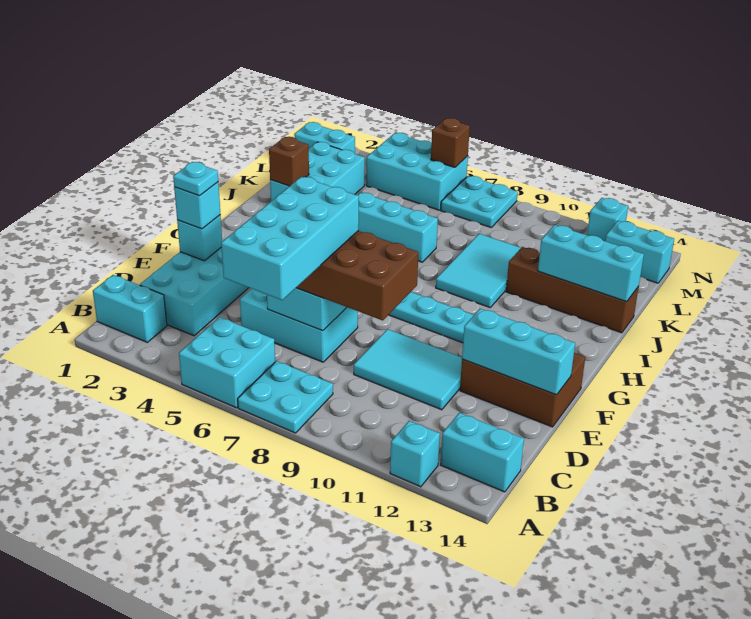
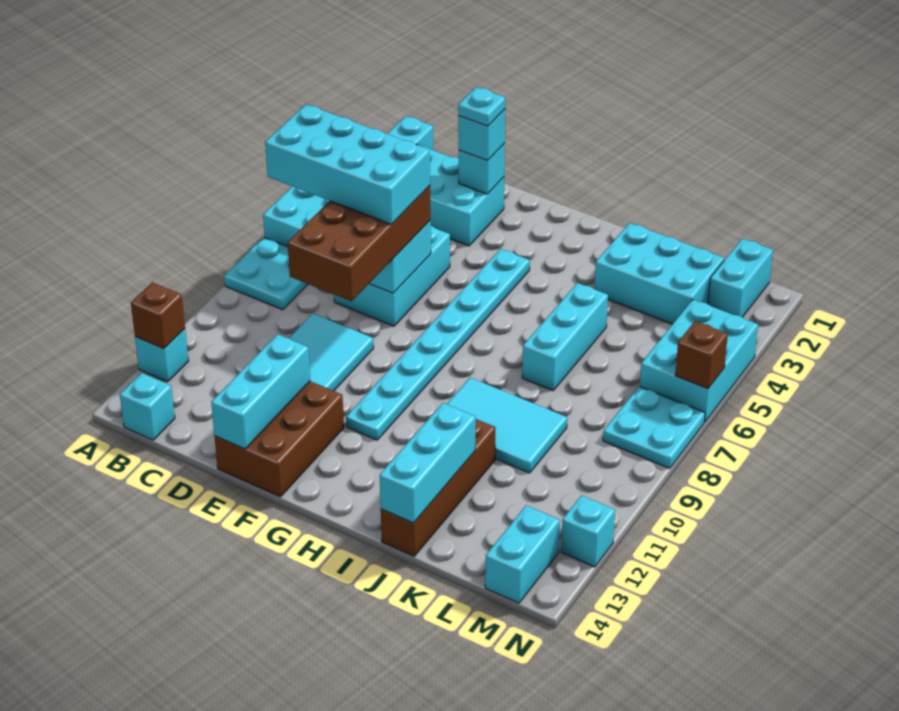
cyan 1x2 brick [441,413,524,492] -> cyan 1x1 brick [120,373,175,440]
brown 1x1 brick [269,137,309,186] -> brown 1x1 brick moved to [131,282,185,349]

